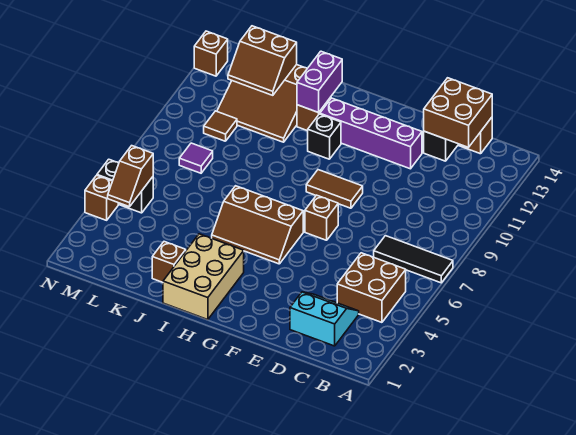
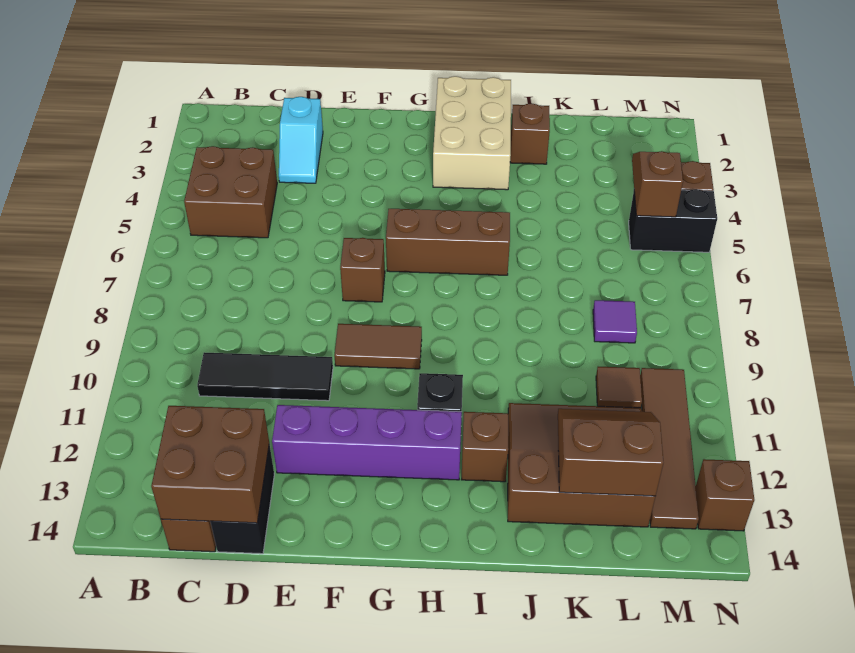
black 1x3 tile [374,236,453,283] -> black 1x3 tile moved to [197,352,333,401]
cyan 2x2 slope [290,292,359,346] -> cyan 1x2 slope [279,97,323,183]
purple 1x2 brick [297,51,342,113] -> none
none -> brown 1x4 tile [640,368,699,529]

